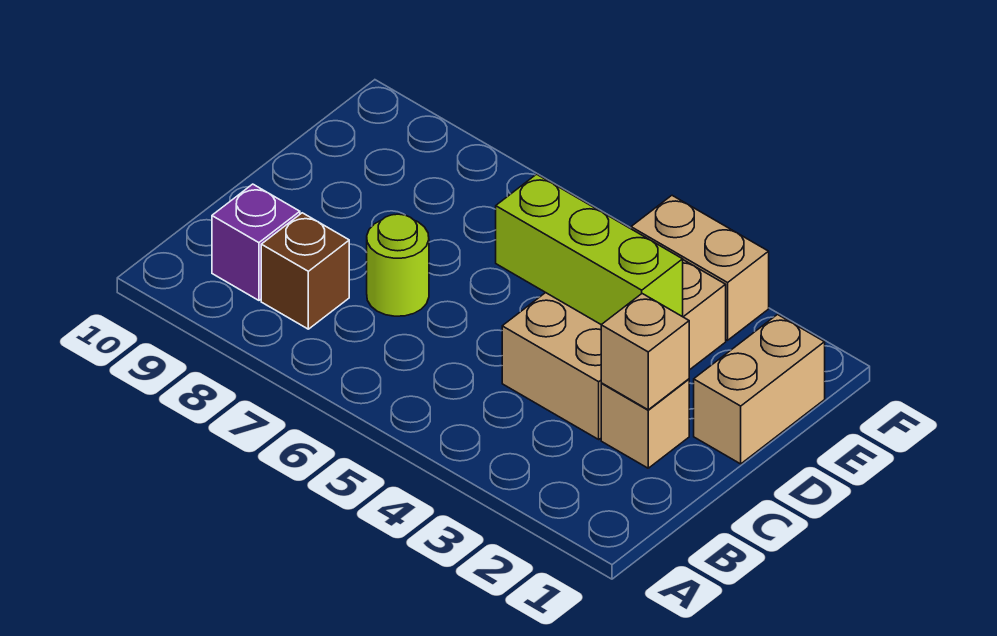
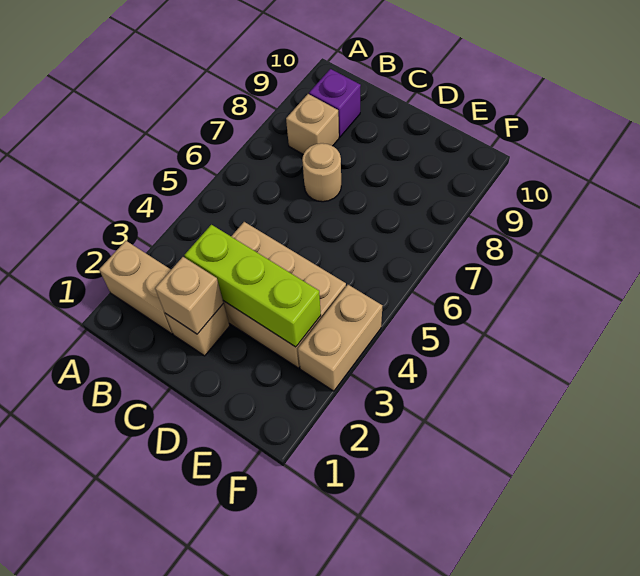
brown 1x1 brick [261,213,349,329] -> tan 1x1 brick [286,94,339,154]
lime 1x1 round brick [367,214,429,316] -> tan 1x1 round brick [302,143,341,202]
tan 1x2 brick [694,315,825,464] -> tan 1x2 brick moved to [99,241,173,334]
lime 1x3 brick [496,174,683,325] -> lime 1x3 brick turned to [184,225,321,347]

